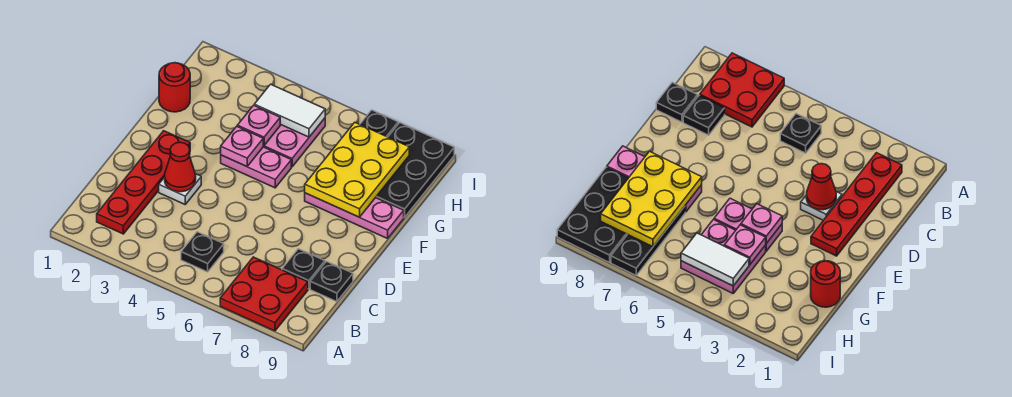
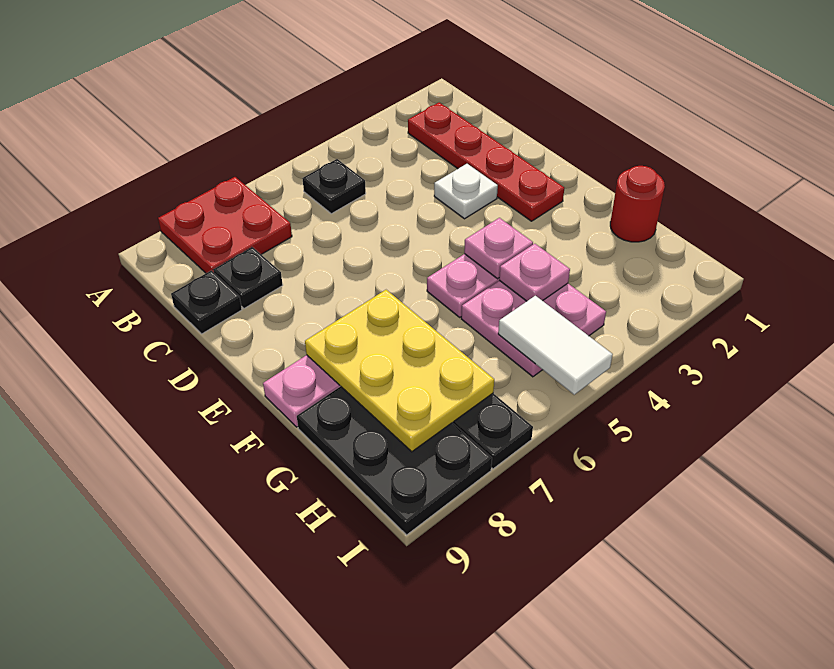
red 1x1 cone [165,142,196,192] -> none
white 1x2 tile [254,84,325,137] -> white 1x2 tile turned to [498,296,613,395]

